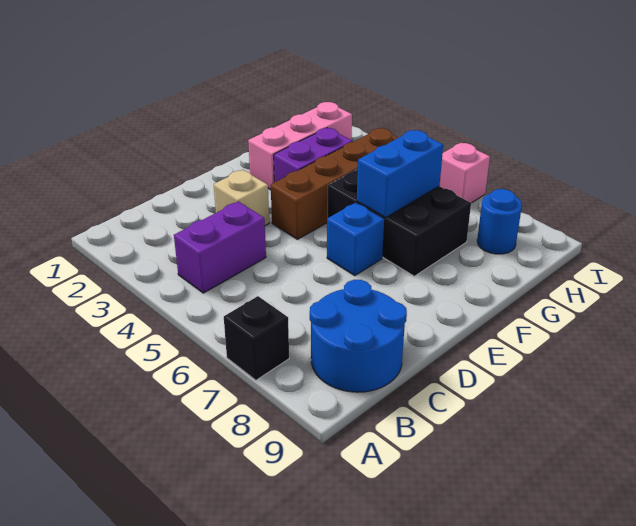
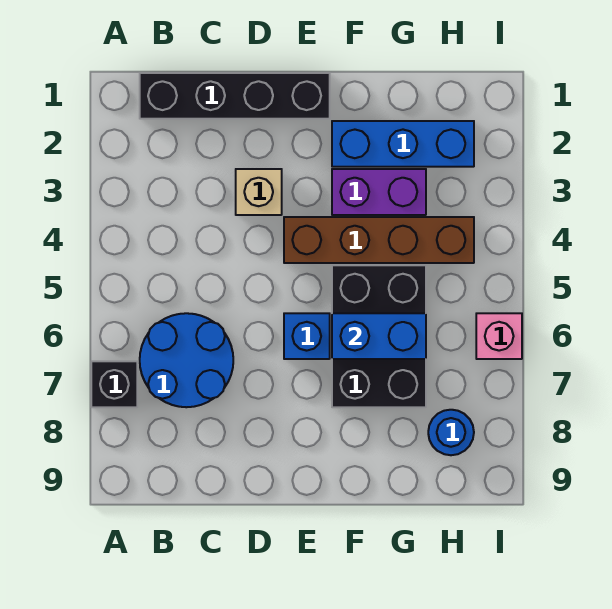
none -> black 1x4 brick [140,73,330,119]
purple 1x2 brick [174,201,266,293] -> none
blue 2x2 round brick [310,280,407,392] -> blue 2x2 round brick moved to [140,313,233,407]
pink 1x3 brick [248,102,352,190] -> blue 1x3 brick [332,121,474,167]

